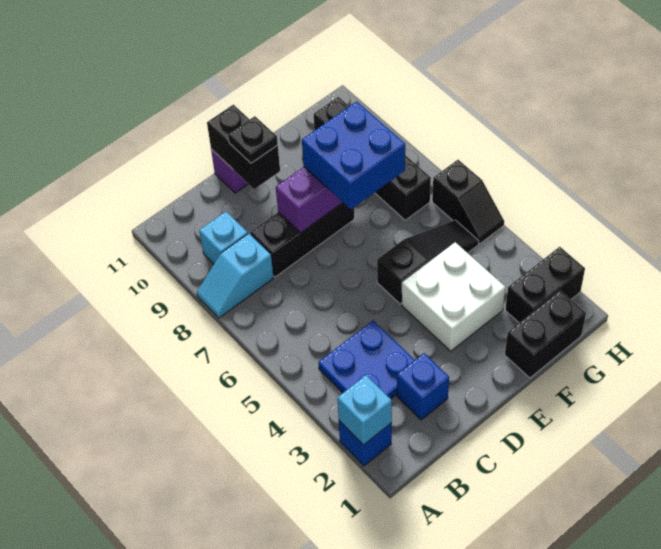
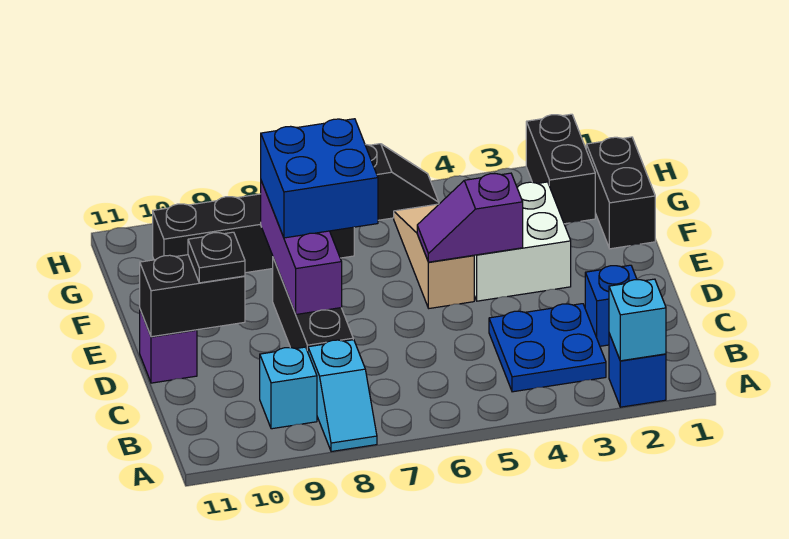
none -> purple 1x2 slope [417,173,523,262]
black 1x3 slope [377,220,479,304] -> tan 1x3 slope [394,204,474,308]

